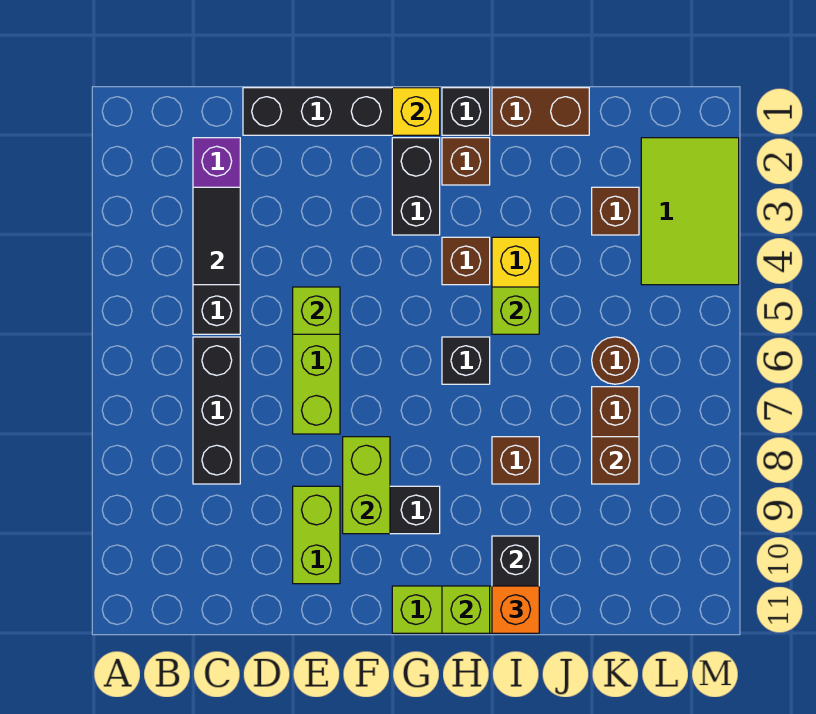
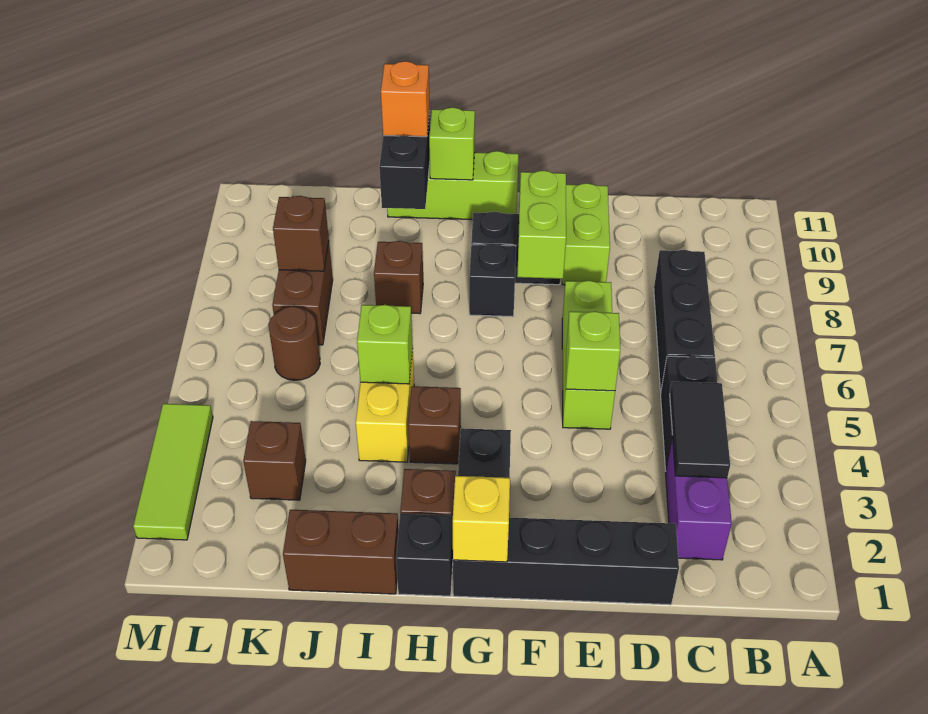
black 1x1 brick [442,337,490,384] -> black 1x1 brick moved to [469,244,516,317]
lime 2x3 tile [641,138,739,285] -> lime 1x3 tile [133,404,213,540]

